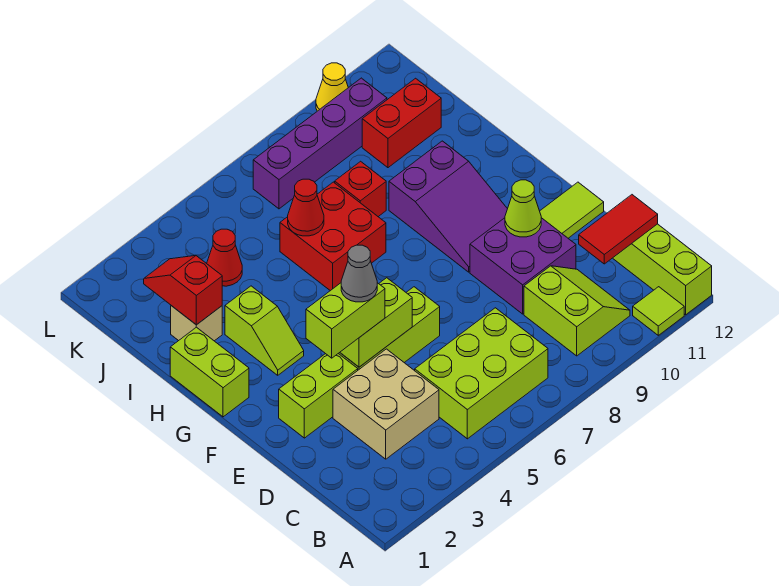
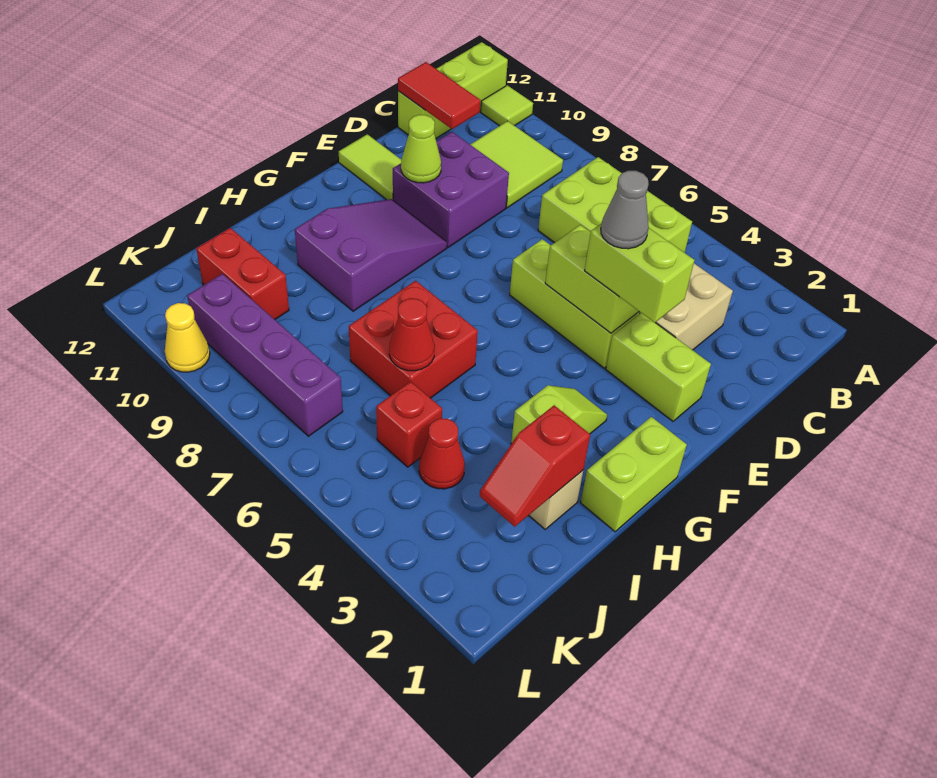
lime 2x2 slope [524,266,630,356] -> lime 2x2 tile [470,121,563,208]
red 1x1 brick [335,161,386,217] -> red 1x1 brick moved to [376,381,442,467]

